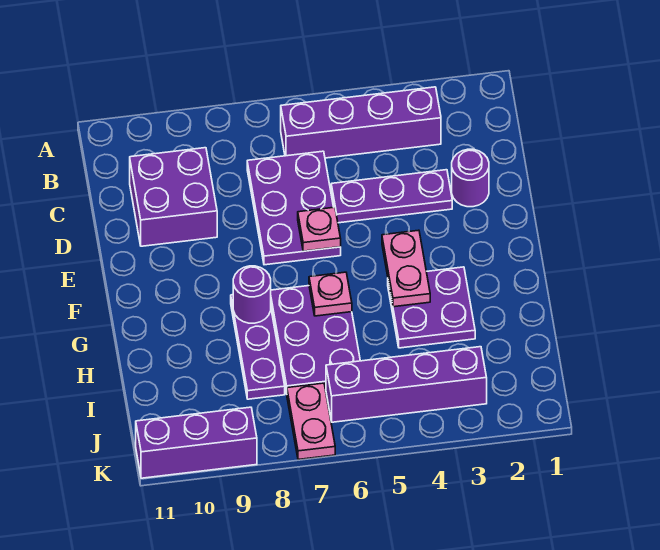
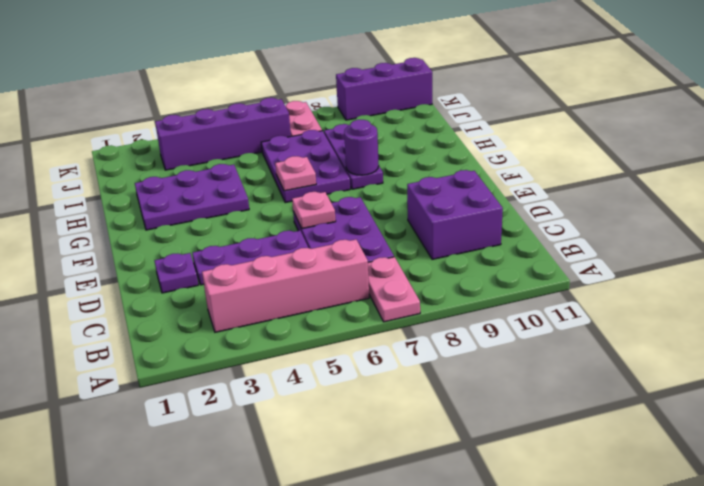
purple 1x4 brick [281,87,441,158] -> pink 1x4 brick [202,240,369,332]
purple 1x1 round brick [452,149,489,207] -> purple 1x1 plate [154,253,198,293]
pink 1x2 plate [382,230,430,307] -> pink 1x2 plate moved to [368,257,420,322]
purple 2x2 plate [388,267,475,348] -> purple 2x3 plate [135,164,249,230]

